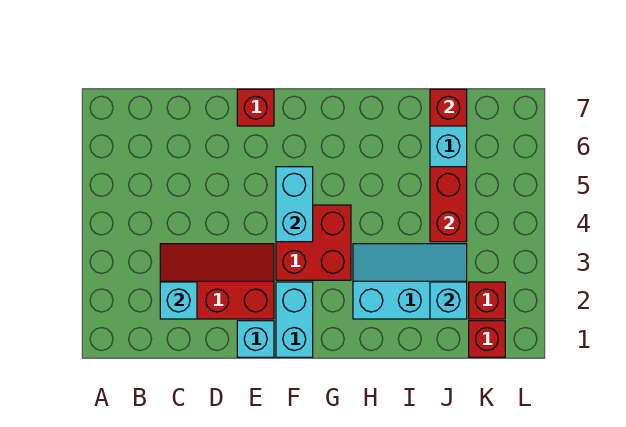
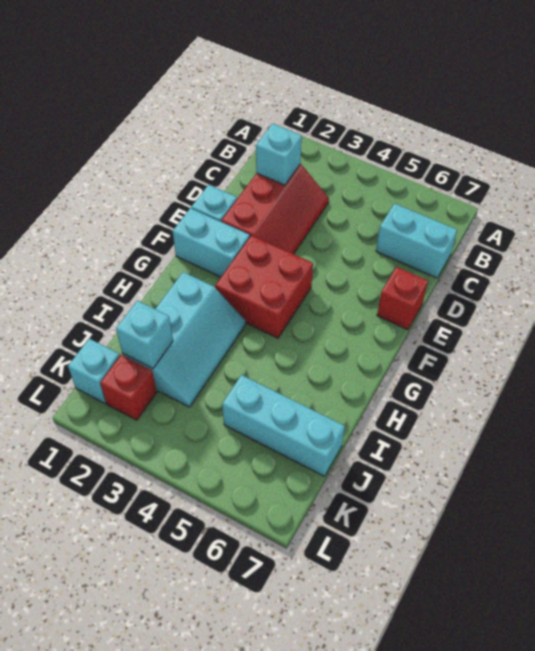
cyan 1x2 brick [276,167,313,242] -> cyan 1x2 brick moved to [376,203,457,278]
red 1x2 brick [430,167,467,242] -> none
red 1x1 brick [430,89,467,126] -> none
red 1x1 brick [469,321,505,357] -> cyan 1x1 brick [68,339,120,403]

